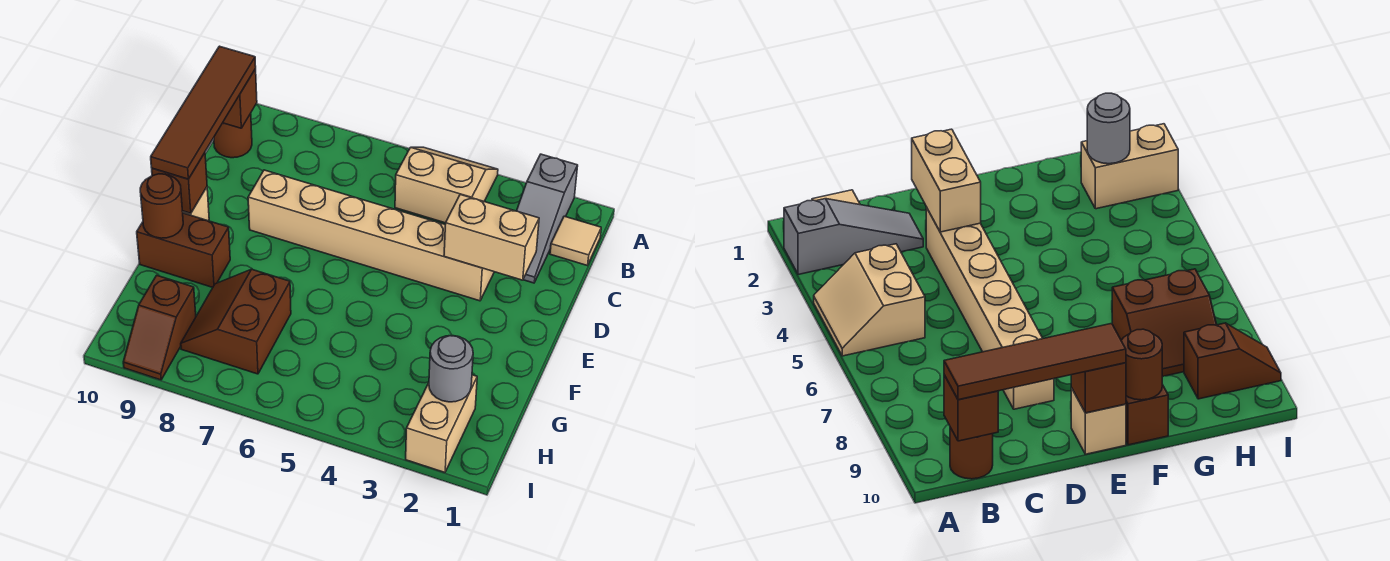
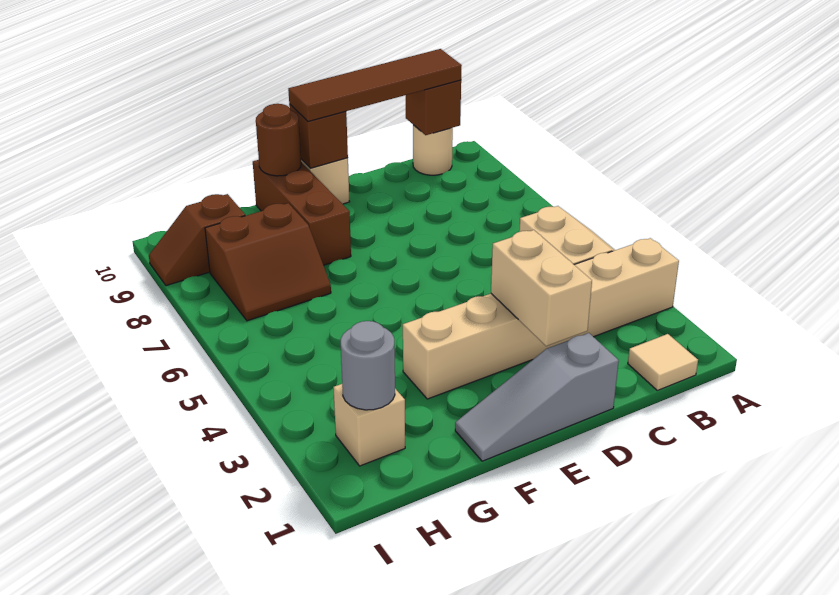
grey 1x3 slope [517,154,578,283] -> grey 1x3 slope moved to [455,333,619,461]
brown 1x1 round brick [214,114,252,158] -> tan 1x1 round brick [413,125,453,175]
tan 1x6 brick [248,170,494,301] -> tan 1x6 brick turned to [403,238,679,399]
brown 1x2 brick [137,213,230,287] -> brown 1x3 brick [253,160,351,265]
brown 2x2 slope [181,269,291,374] -> brown 2x2 slope turned to [205,203,331,321]
tan 1x2 brick [406,375,477,472] -> tan 1x1 brick [333,384,405,466]

